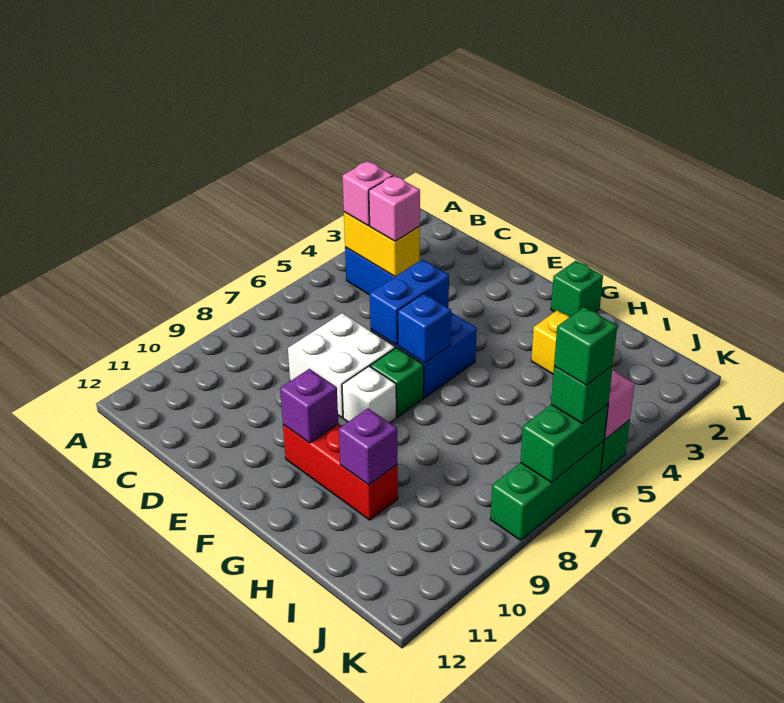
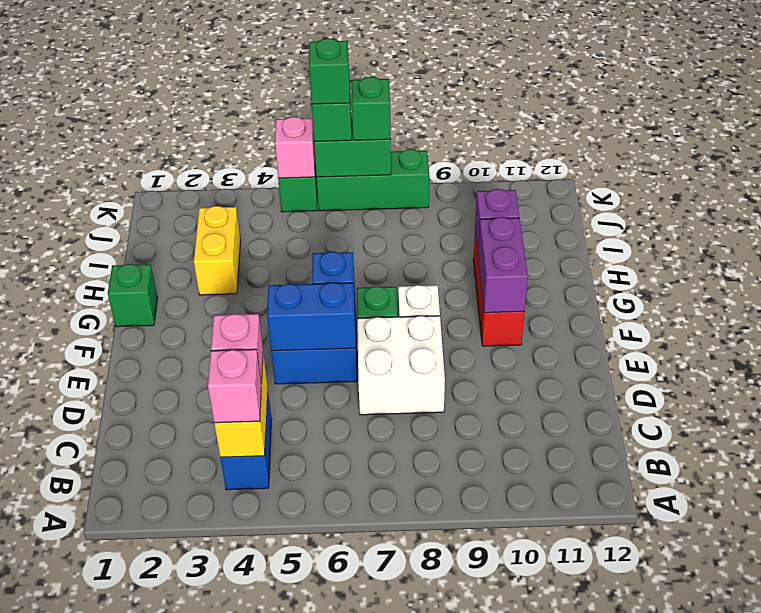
purple 1x1 brick [280,369,338,443] -> purple 1x2 brick [478,217,528,313]
none -> green 1x1 brick [351,77,391,140]

